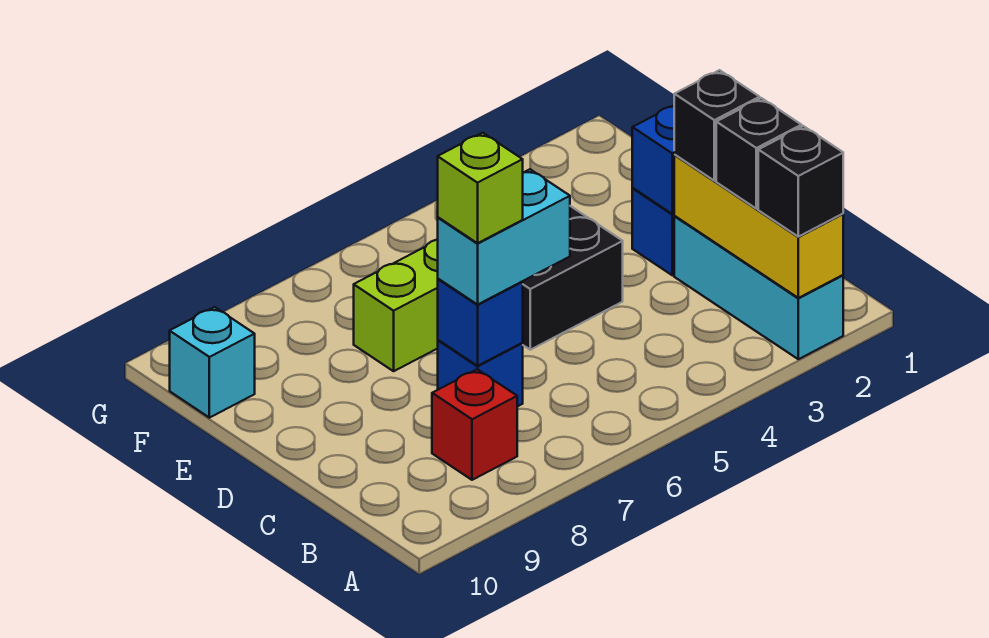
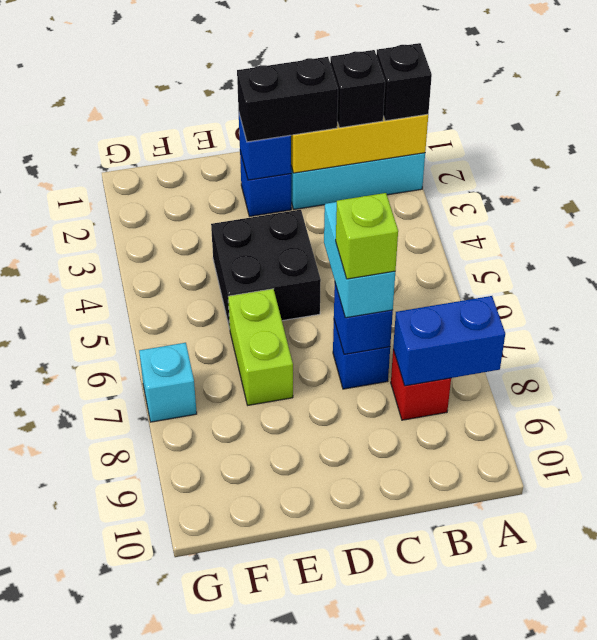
none -> blue 1x2 brick [393,296,505,386]
black 1x1 brick [674,70,760,181] -> black 1x2 brick [237,57,338,142]
cyan 1x1 brick [170,307,255,418] -> cyan 1x1 brick moved to [139,343,197,422]

